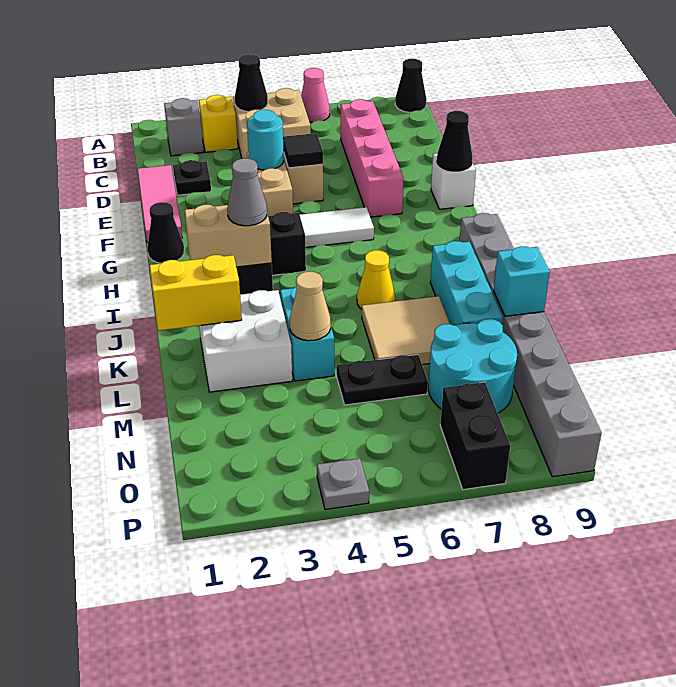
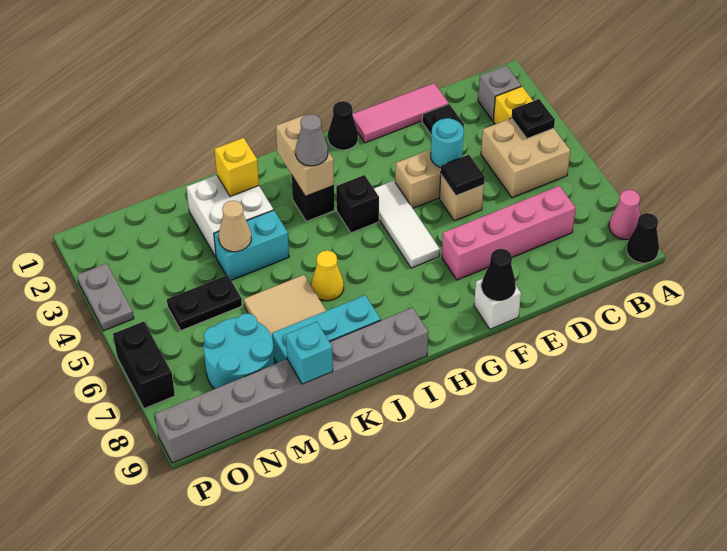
pink 1x1 cone [301,68,330,122] -> pink 1x1 cone moved to [609,190,640,239]
black 1x1 cone [235,54,268,112] -> black 1x1 plate [511,99,555,138]
yellow 1x2 brick [149,255,242,331] -> yellow 1x1 brick [214,138,259,196]
black 1x2 plate [337,355,428,405] -> black 1x2 plate turned to [167,275,242,330]
black 1x2 brick [440,382,510,490] -> black 1x2 brick turned to [113,321,175,408]
grey 1x1 plate [317,458,369,510] -> grey 1x2 plate [77,263,134,331]

